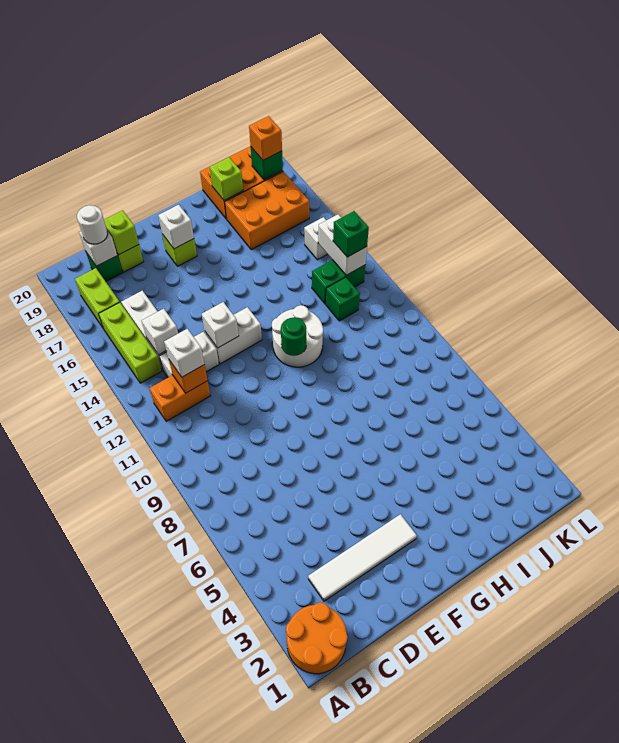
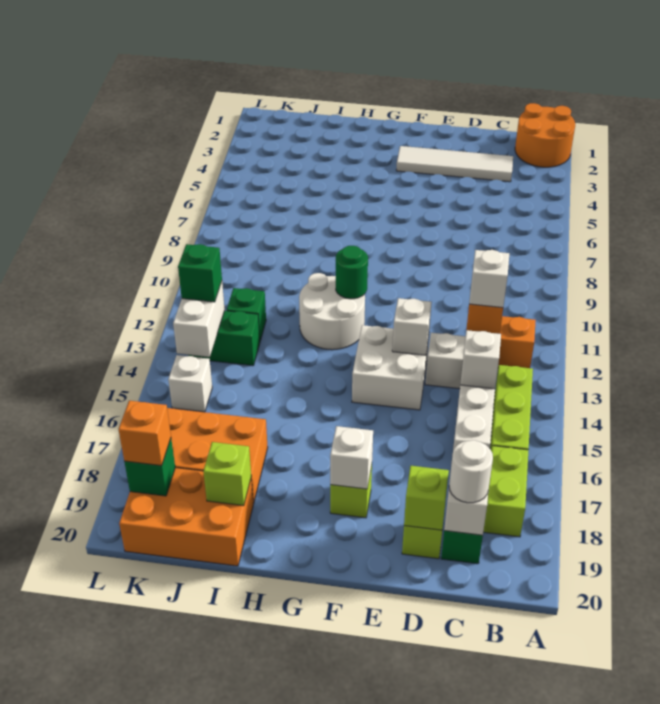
white 1x2 brick [205,307,262,364] -> white 2x2 brick [352,325,429,410]

